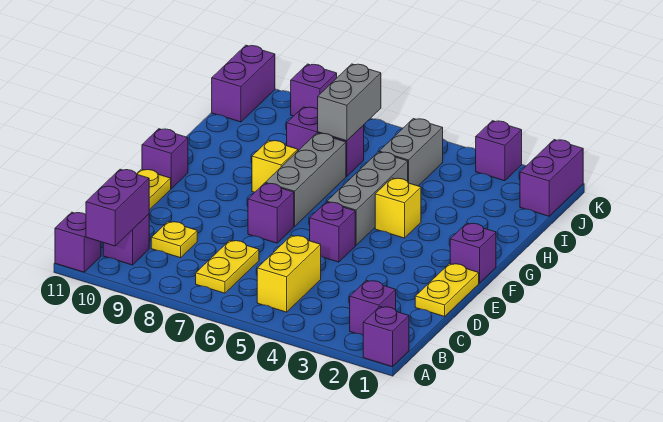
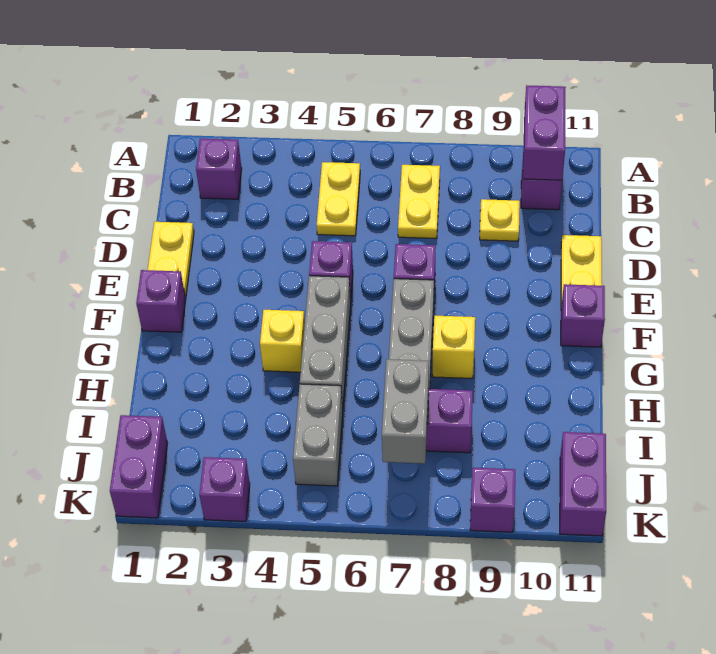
purple 1x1 brick [363,307,409,367] -> none
purple 1x1 brick [55,212,101,272] -> none
yellow 1x2 brick [257,235,321,312] -> yellow 1x2 plate [317,162,360,236]

